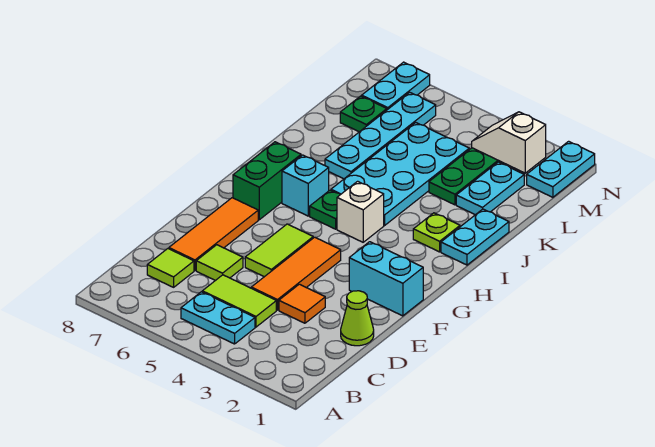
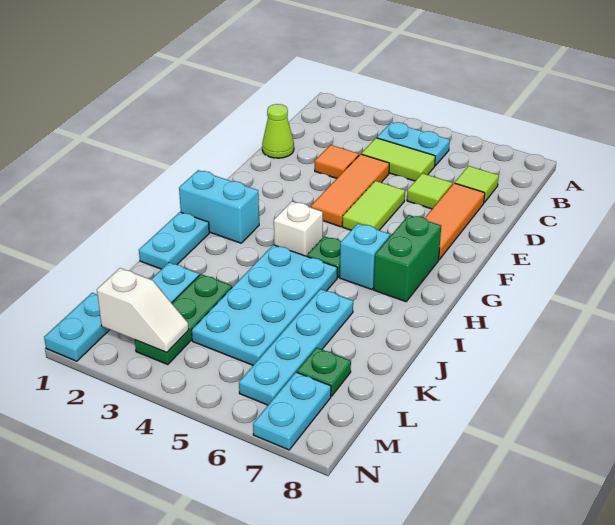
cyan 1x2 brick [349,242,423,316] -> cyan 1x2 brick moved to [179,170,259,243]
lime 1x1 plate [413,213,460,252] -> none

